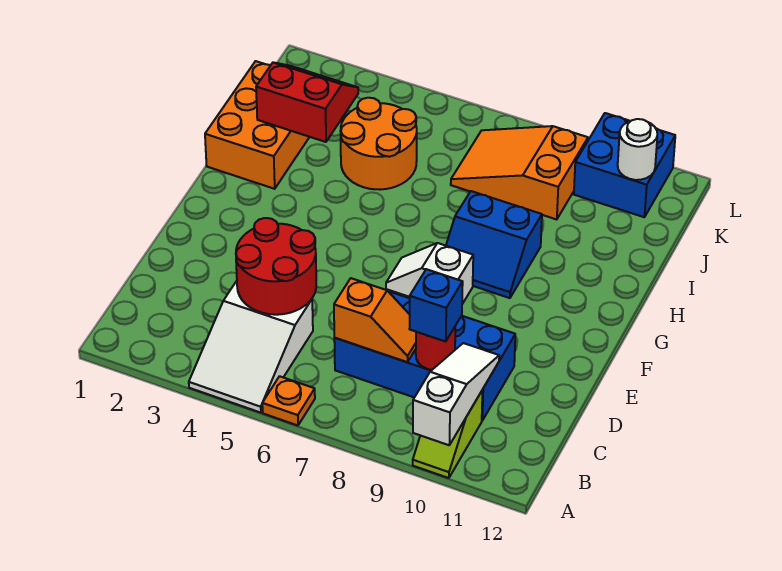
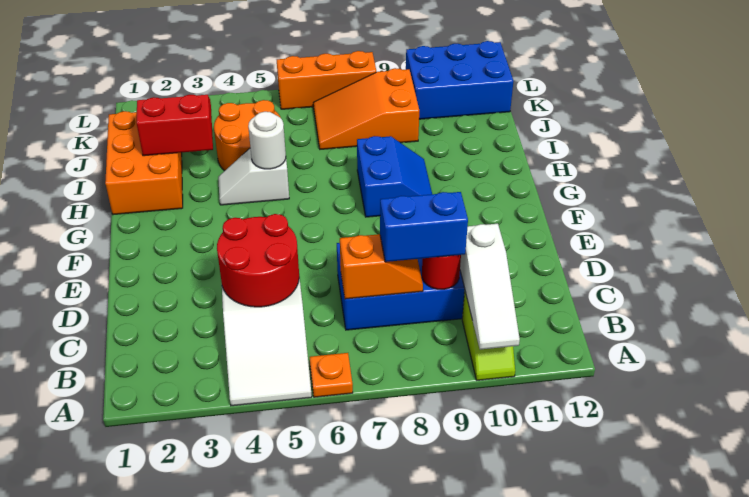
white 1x3 slope [413,343,499,445] -> white 1x3 slope turned to [460,224,520,350]
blue 1x1 brick [410,269,463,341] -> blue 1x2 brick [380,192,468,262]
white 1x2 slope [386,243,473,304] -> white 1x2 slope moved to [218,148,289,205]
blue 2x2 slope [446,191,542,298] -> blue 2x2 slope turned to [357,136,432,217]
blue 2x2 brick [574,113,675,217] -> blue 2x3 brick [406,41,513,119]
white 1x1 round brick [618,119,657,180] -> white 1x1 round brick moved to [248,112,286,169]
none -> orange 1x3 brick [277,51,376,109]

